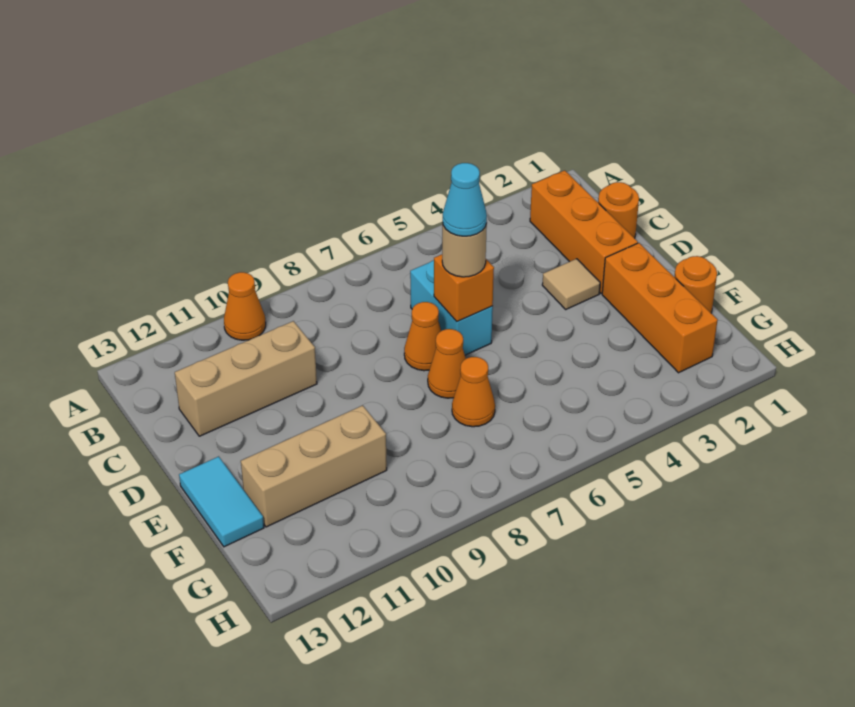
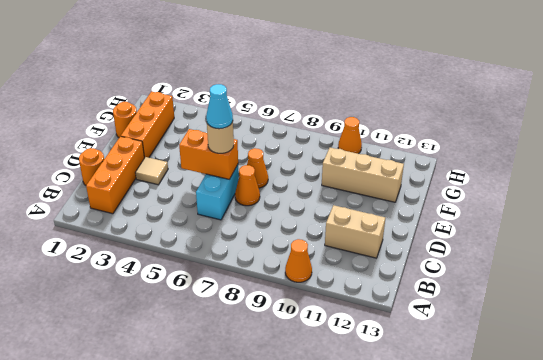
tan 1x3 brick [175,321,317,436] -> tan 1x2 brick [325,205,385,258]
orange 1x1 brick [434,254,494,322] -> orange 1x2 brick [179,129,238,179]
cyan 1x2 tile [179,456,264,547] -> none
orange 1x1 cone [452,357,495,427] -> orange 1x1 cone moved to [338,117,362,154]

